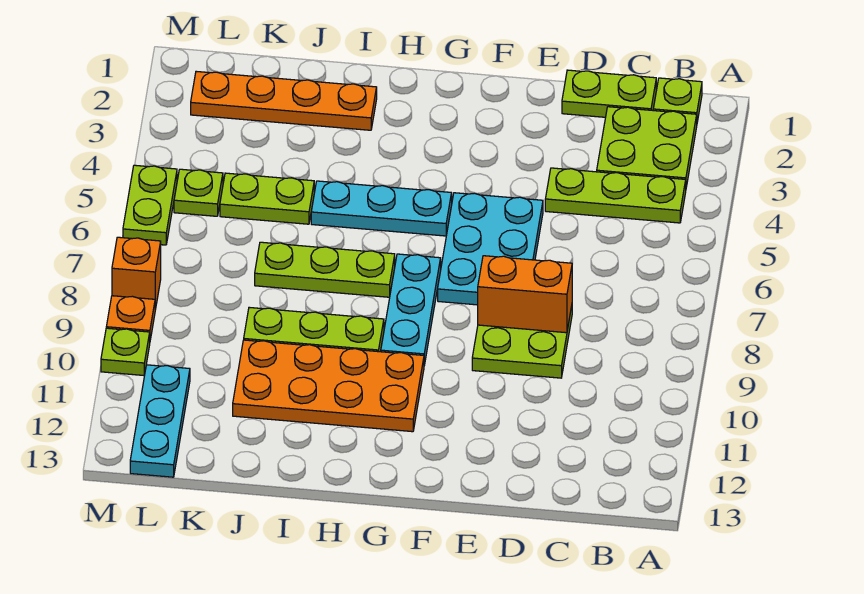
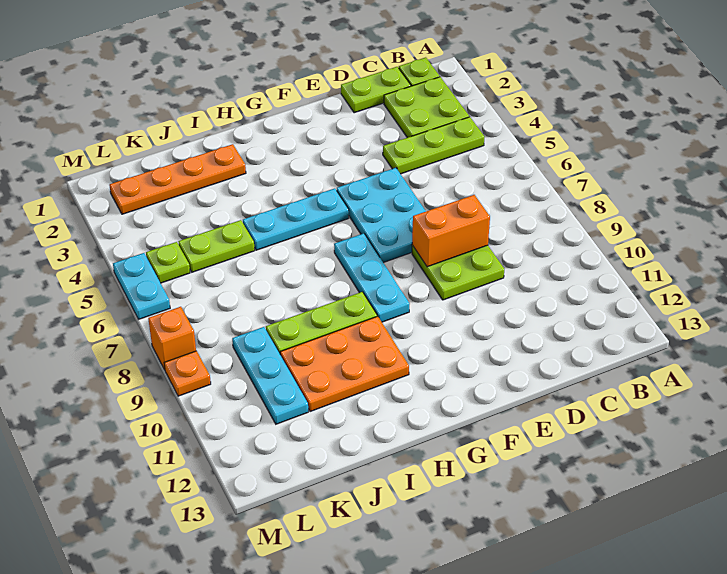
orange 2x4 plate [233,340,424,432] -> orange 2x3 plate [280,316,409,412]
lime 1x3 plate [255,242,395,297] -> none
cyan 1x3 plate [130,365,190,477] -> cyan 1x3 plate moved to [232,327,308,424]
lime 1x2 plate [123,165,177,245] -> cyan 1x2 plate [113,253,170,319]
lime 1x1 plate [101,328,150,375] -> none

